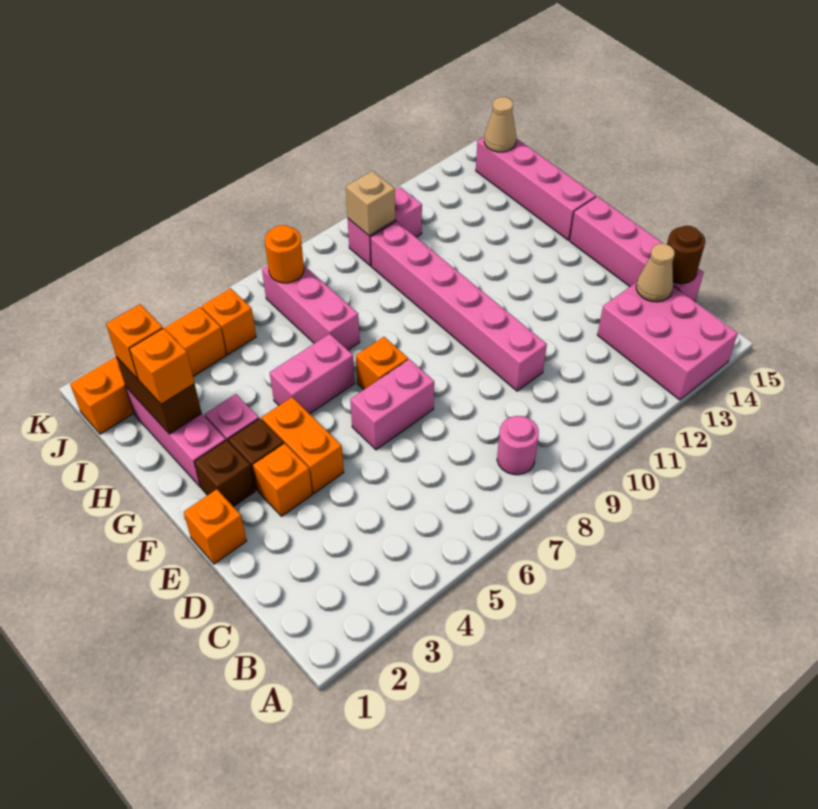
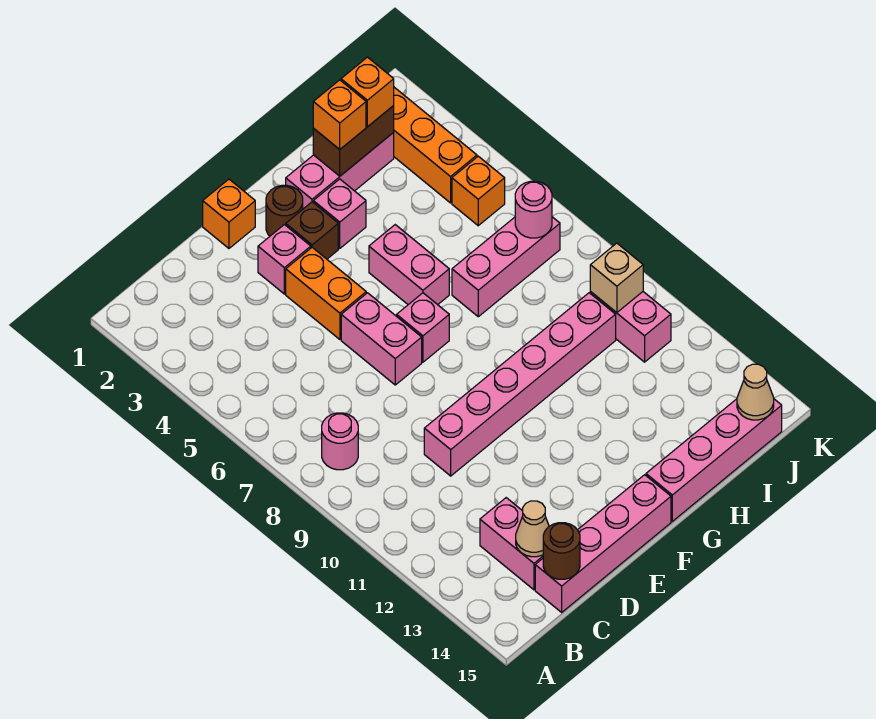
pink 2x3 brick [597,282,738,400] -> pink 1x2 brick [480,498,543,590]
orange 1x1 brick [253,443,312,516] -> pink 1x1 brick [258,225,311,294]
orange 1x2 brick [262,397,344,493] -> orange 1x2 brick turned to [286,247,366,339]
brown 1x1 brick [194,440,255,507] -> brown 1x1 round brick [266,185,303,236]
orange 1x1 brick [356,337,408,389] -> pink 1x1 brick [397,293,449,362]
orange 1x1 round brick [265,225,304,283] -> pink 1x1 round brick [515,181,552,238]

